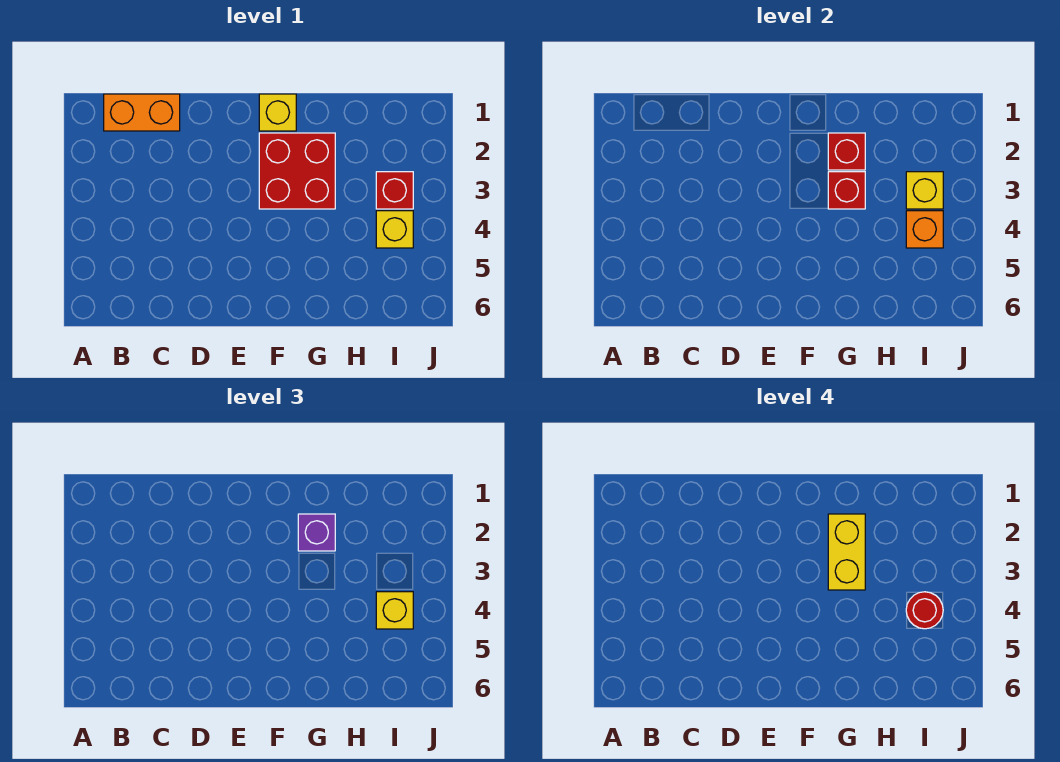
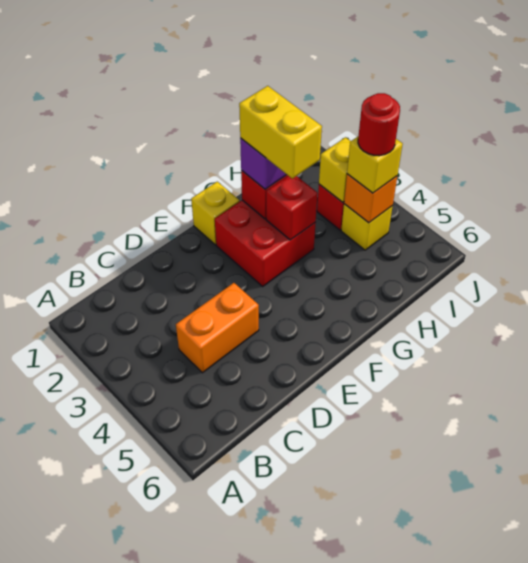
orange 1x2 brick [104,94,180,131] -> orange 1x2 brick moved to [176,283,259,373]

